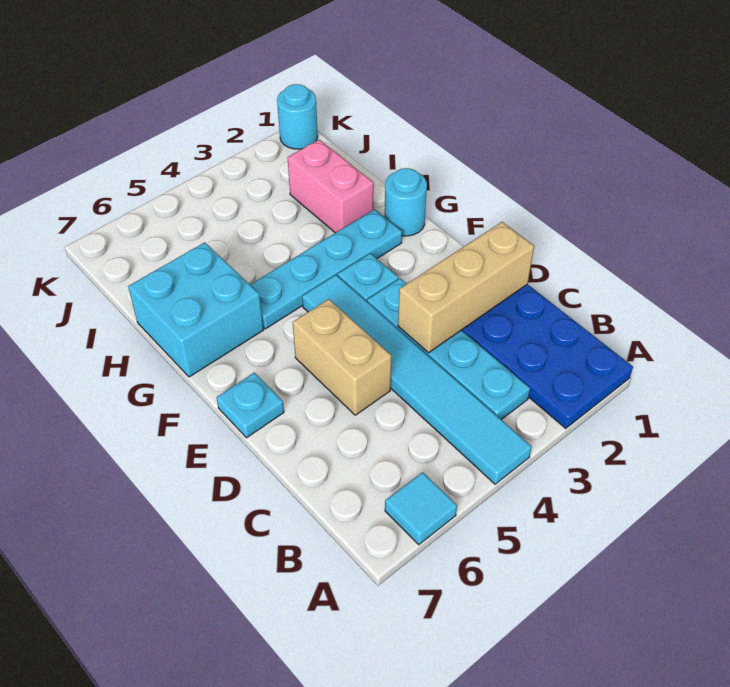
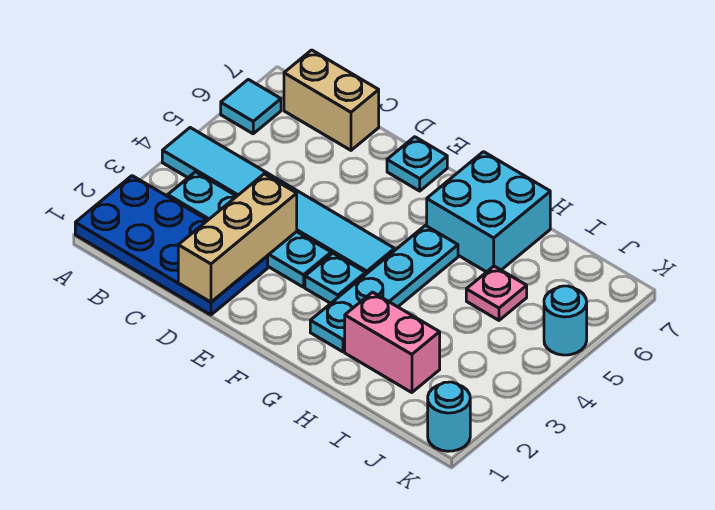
tan 1x2 brick [293,299,391,415] -> tan 1x2 brick moved to [284,50,379,150]
cyan 1x1 round brick [385,168,427,236] -> cyan 1x1 round brick moved to [544,286,587,355]
none -> pink 1x1 plate [466,266,527,320]

